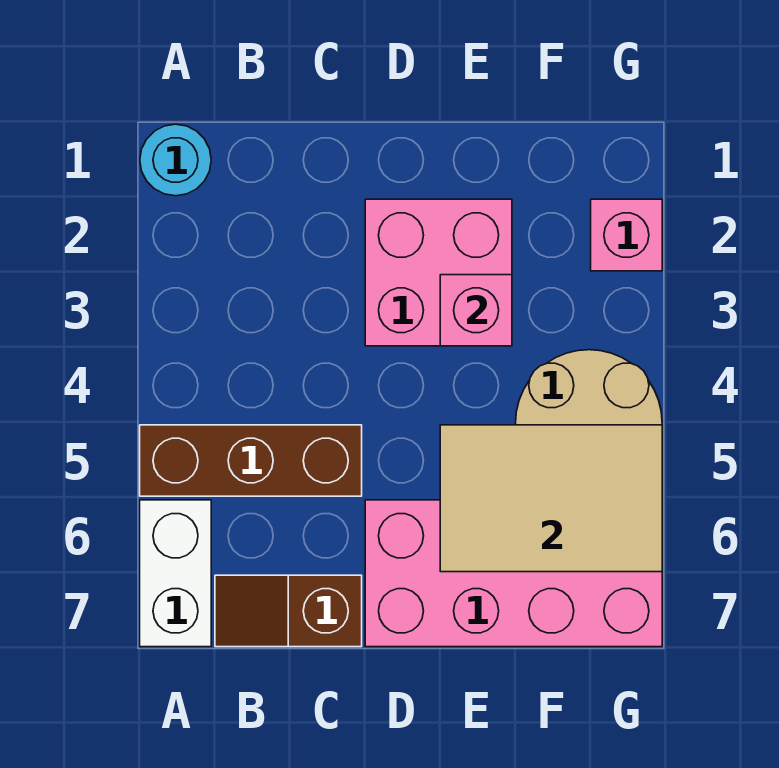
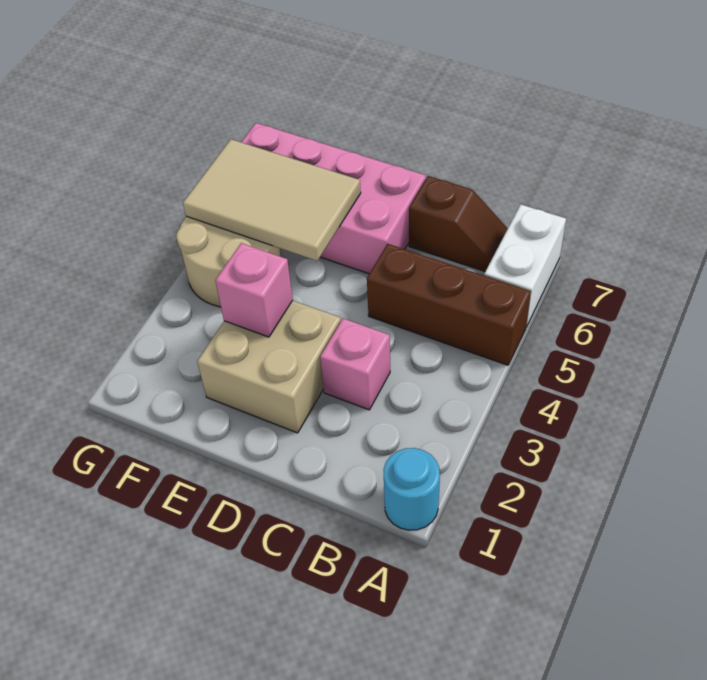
pink 2x2 brick [365,199,512,346] -> tan 2x2 brick [197,301,341,433]
pink 1x1 brick [591,199,662,271] -> pink 1x1 brick moved to [320,318,390,410]

